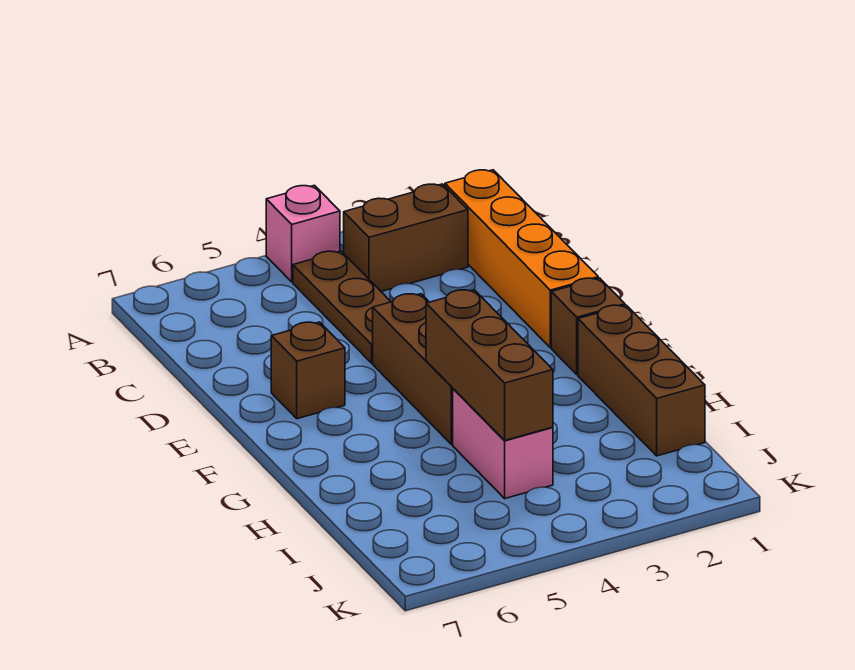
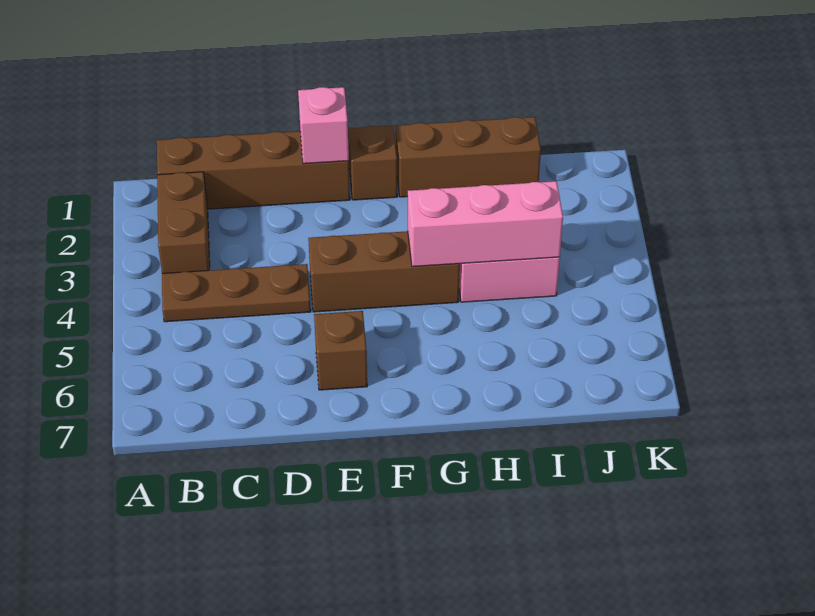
pink 1x1 brick [266,185,340,282] -> pink 1x1 brick moved to [298,87,349,164]
orange 1x4 brick [445,170,598,348] -> brown 1x4 brick [157,131,350,209]
brown 1x3 brick [426,290,553,440] -> pink 1x3 brick [408,181,563,267]

